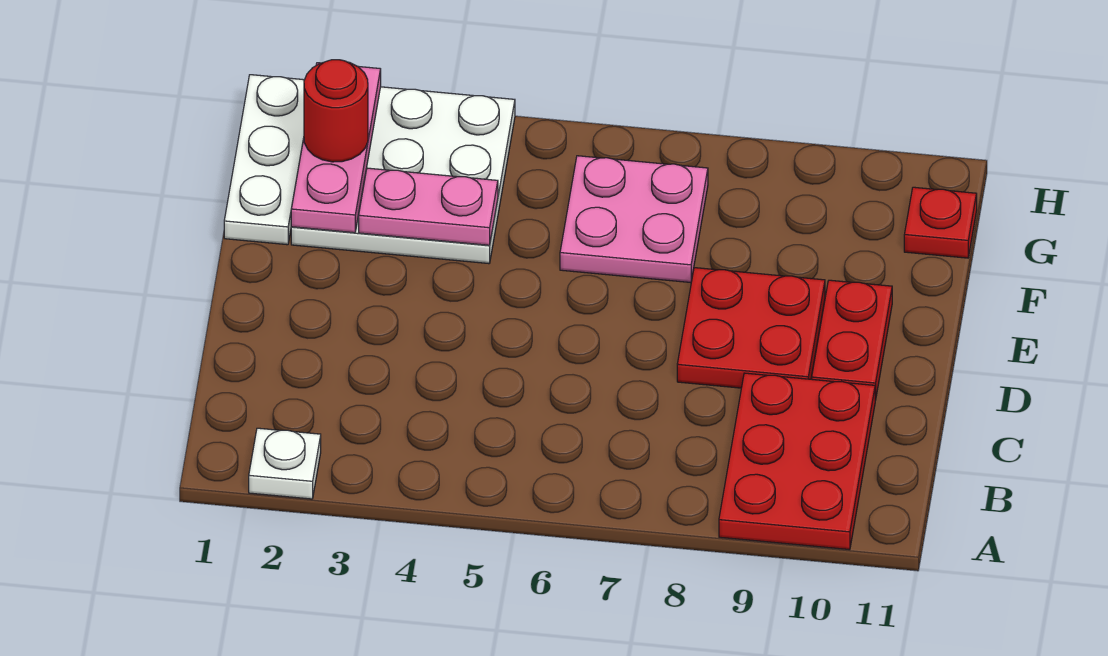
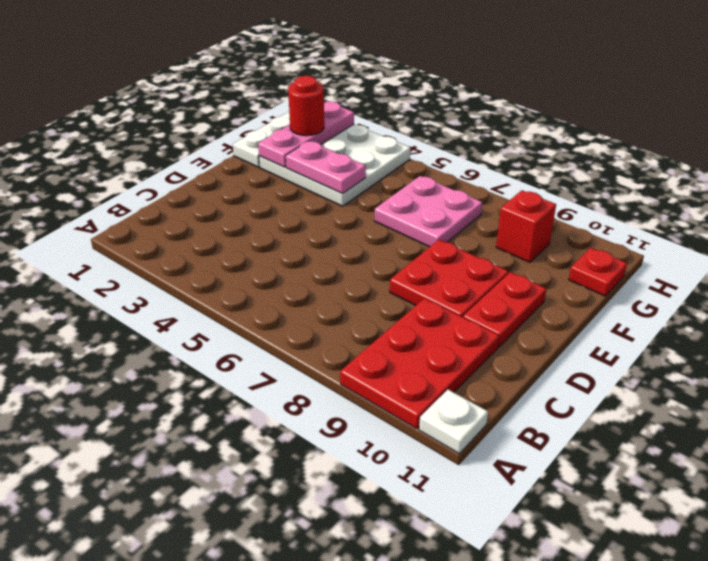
white 1x1 plate [249,428,321,499] -> white 1x1 plate moved to [419,390,488,454]
none -> red 1x1 brick [496,190,556,262]

